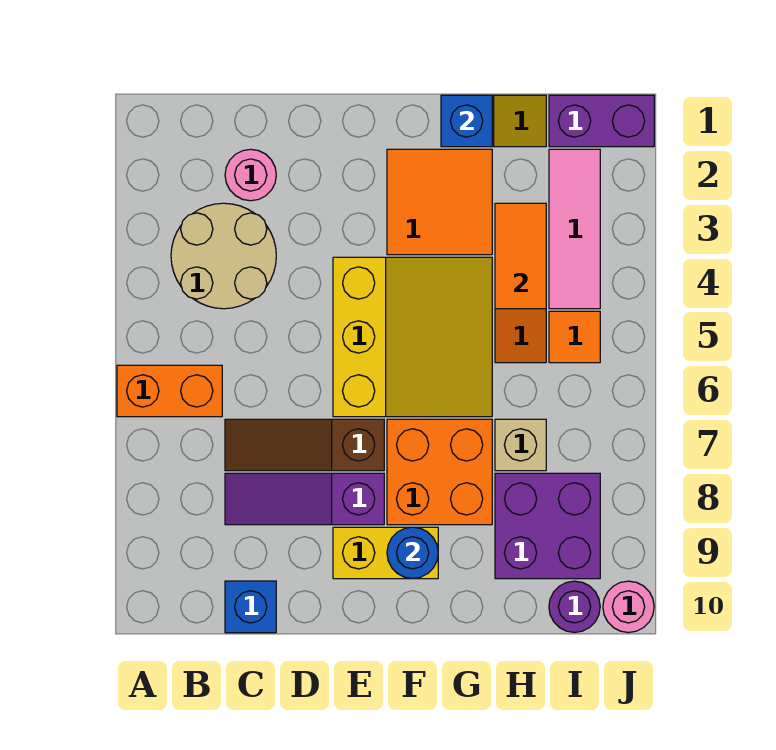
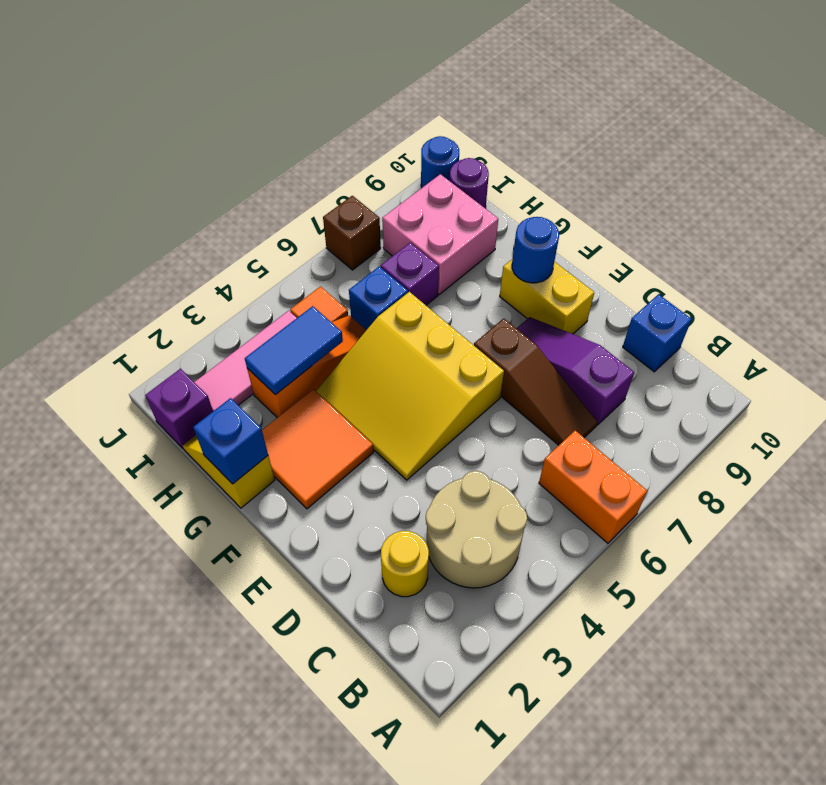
pink 1x1 round brick [225,149,276,201] -> yellow 1x1 round brick [381,531,429,597]
purple 1x3 slope [225,473,384,525] -> purple 1x3 slope turned to [516,317,634,425]
yellow 3x3 slope [333,257,492,417] -> yellow 3x3 slope turned to [316,292,504,480]
orange 2x2 brick [387,419,492,525] -> none
orange 1x2 tile [495,203,546,309] -> blue 1x2 tile [245,306,343,395]
none -> blue 1x1 brick [349,267,408,330]
tan 1x1 brick [495,419,546,471] -> purple 1x1 brick [381,243,439,305]
purple 2x2 brick [495,473,600,579] -> pink 2x2 brick [382,174,498,294]
purple 1x2 brick [549,95,654,147] -> purple 1x1 brick [145,369,213,448]
none -> brown 1x1 brick [323,196,381,270]
pink 1x1 round brick [603,581,654,632] -> blue 1x1 round brick [421,136,459,187]

